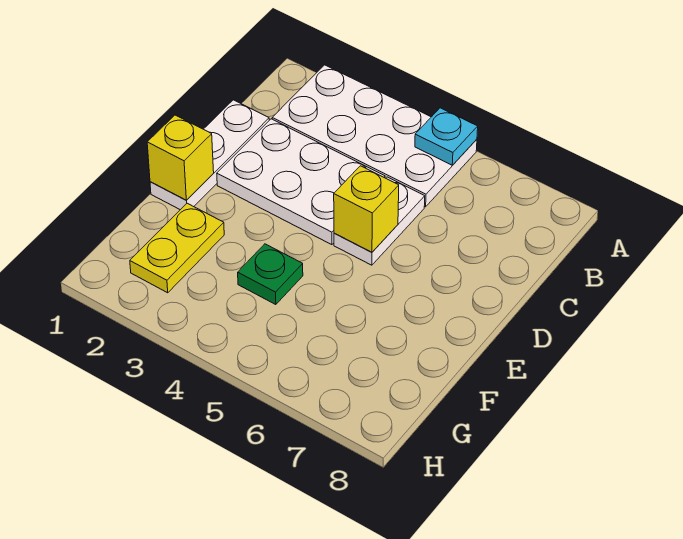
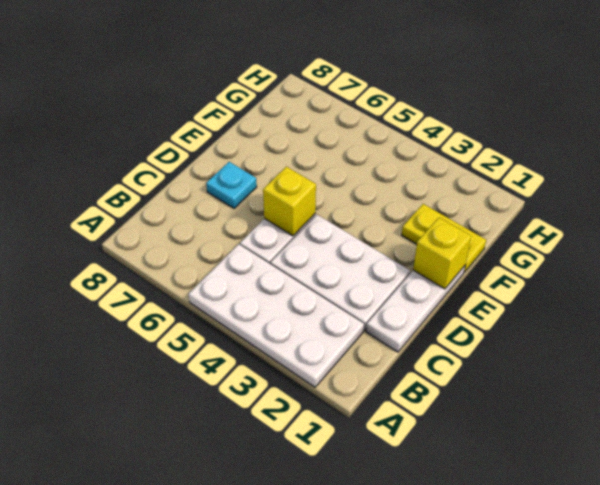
cyan 1x1 plate [415,108,478,165] -> cyan 1x1 plate moved to [206,162,257,208]
yellow 1x2 plate [130,203,224,293] -> yellow 1x2 plate turned to [402,204,486,272]
green 1x1 plate [238,244,303,305] -> none

